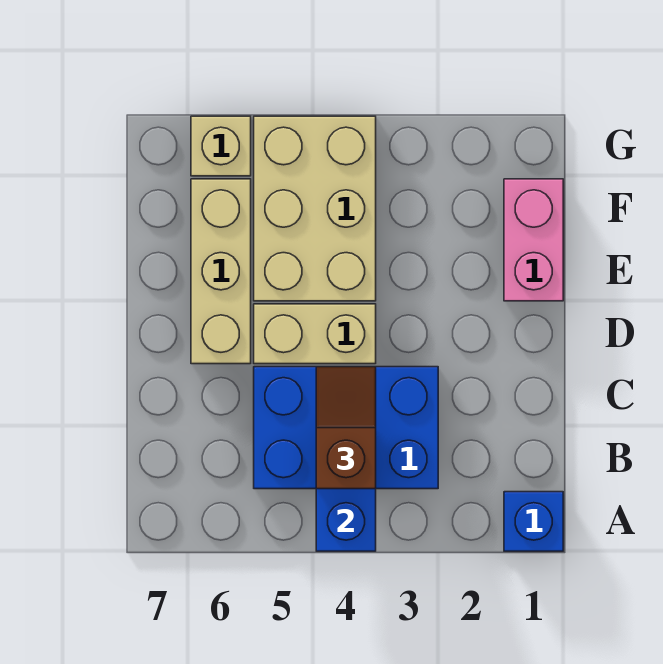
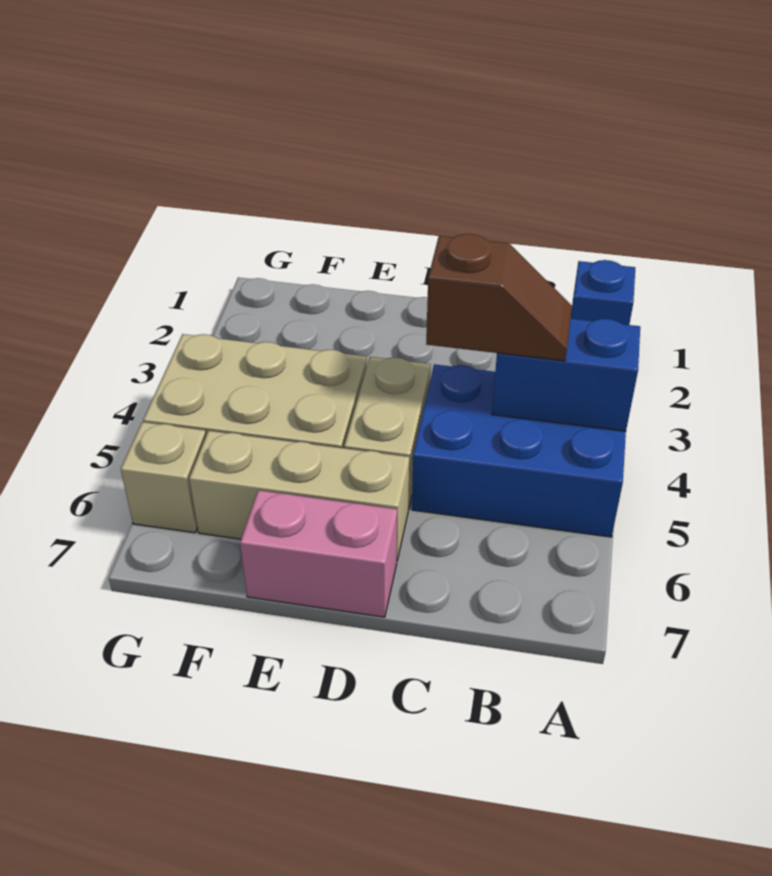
blue 2x3 brick [254,367,438,489] -> blue 2x3 brick turned to [412,364,626,537]
brown 1x2 slope [316,367,376,489] -> brown 1x2 slope turned to [426,234,572,361]
pink 1x2 brick [504,179,563,301] -> pink 1x2 brick moved to [240,490,397,617]

